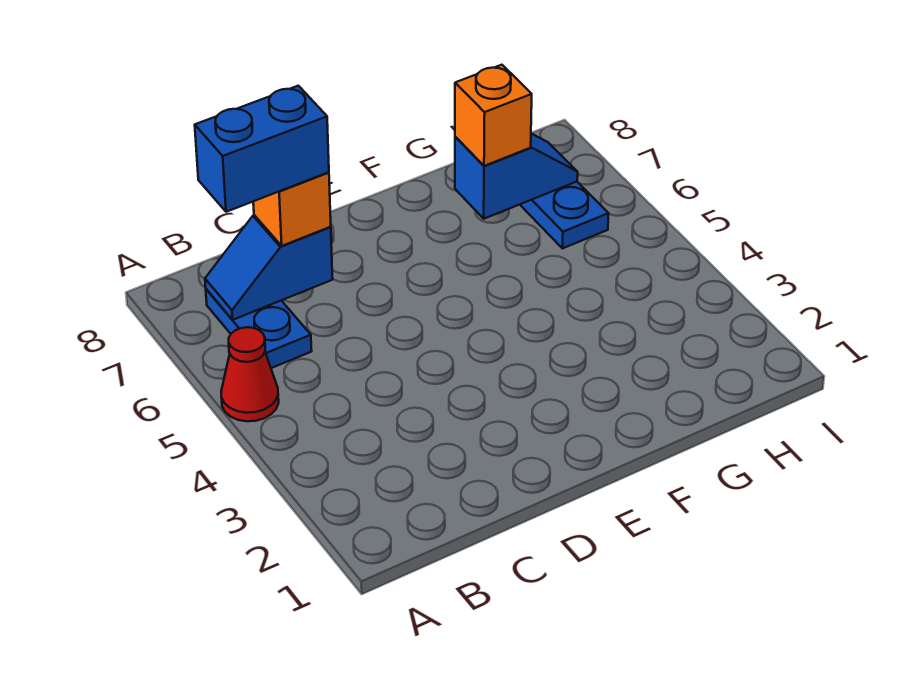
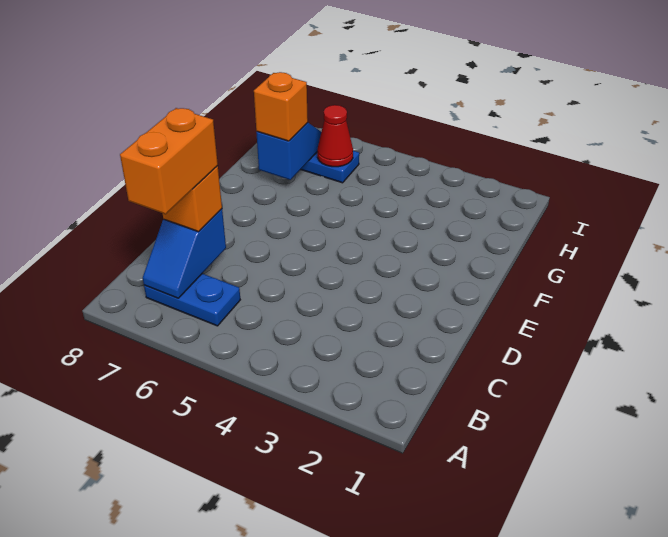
red 1x1 cone [221,327,279,421] -> red 1x1 cone moved to [317,105,353,167]
blue 1x2 brick [195,86,329,212] -> orange 1x2 brick [120,108,218,214]

